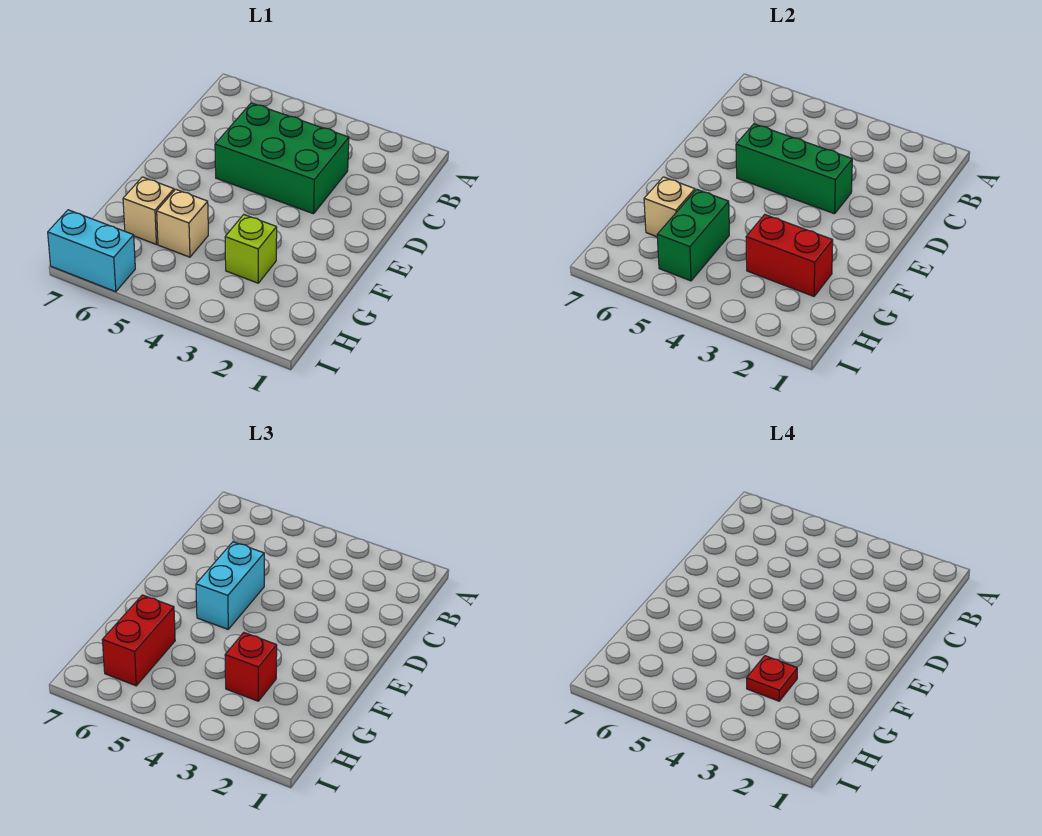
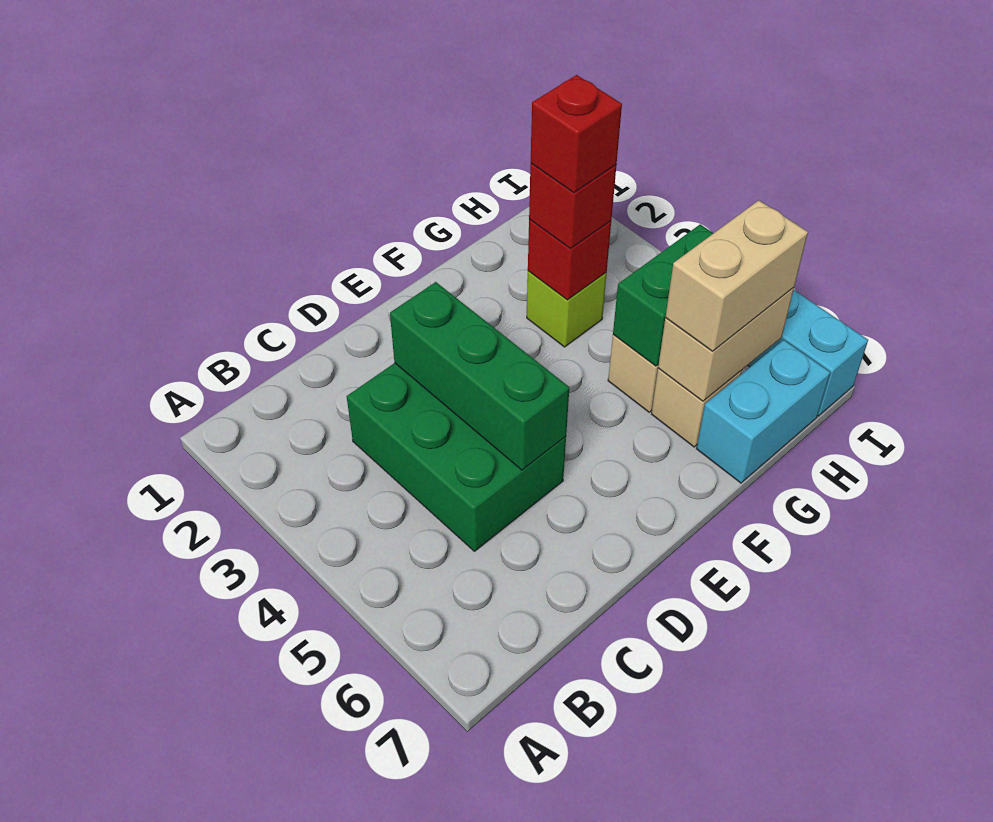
cyan 1x2 brick [196,542,264,629] -> cyan 1x2 brick moved to [696,340,830,483]
red 1x2 brick [746,215,833,296] -> red 1x1 brick [528,219,611,300]
red 1x1 plate [746,656,797,701] -> red 1x1 brick [531,75,622,193]
tan 1x1 brick [644,177,695,237] -> tan 1x2 brick [658,288,794,401]
red 1x2 brick [102,595,175,686] -> tan 1x2 brick [665,200,808,351]

